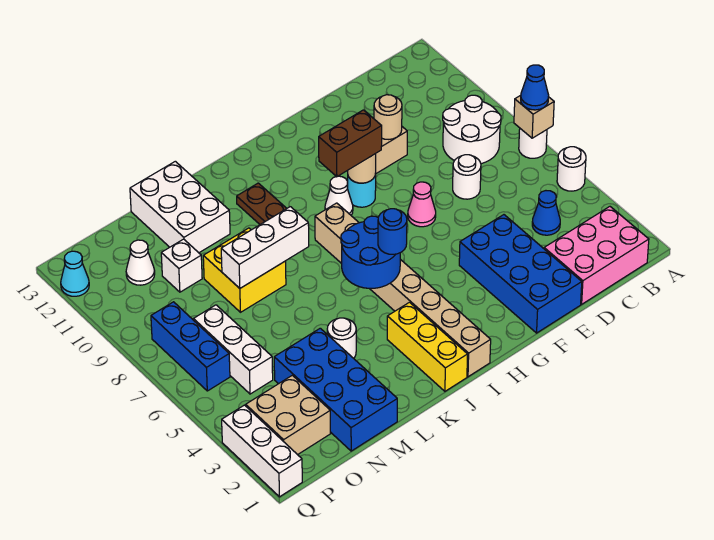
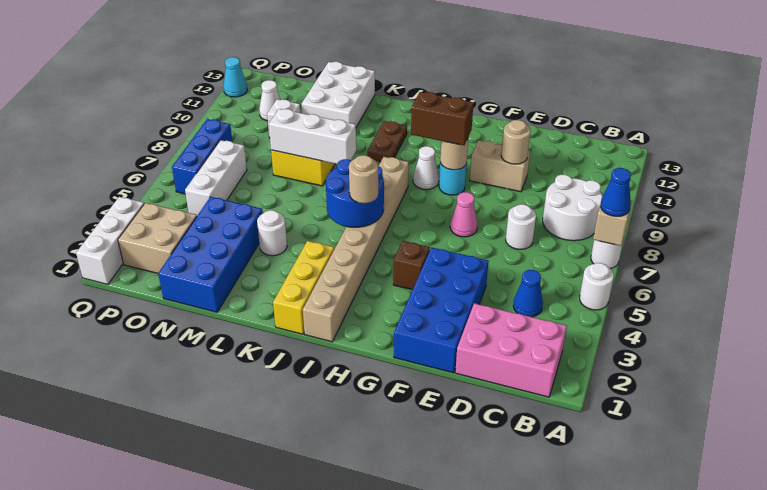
none -> brown 1x1 brick [393,241,430,290]
blue 1x1 round brick [378,209,407,254] -> tan 1x1 round brick [349,155,378,203]

